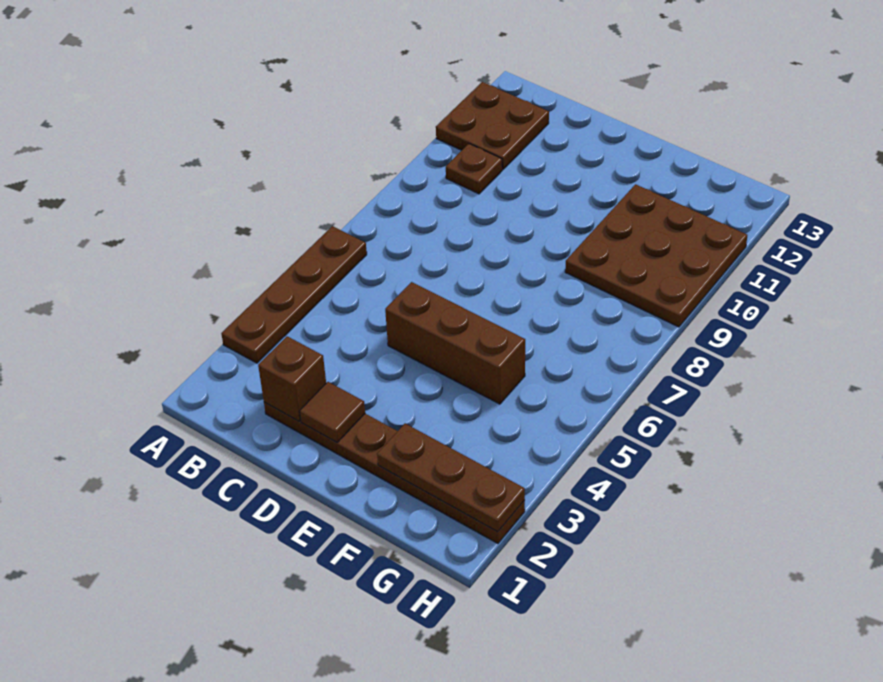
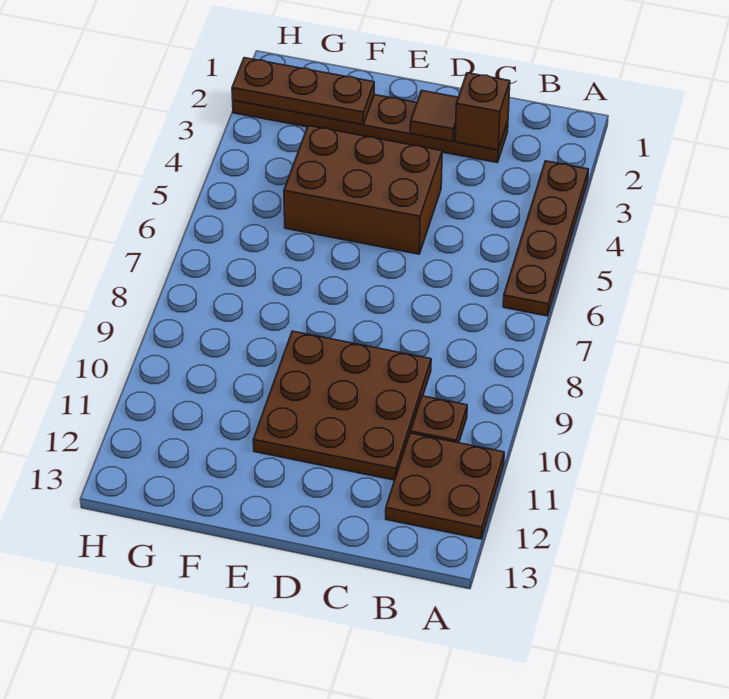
brown 1x3 brick [385,282,525,404] -> brown 2x3 brick [284,126,442,254]
brown 3x3 plate [565,184,747,327] -> brown 3x3 plate moved to [253,331,431,480]

